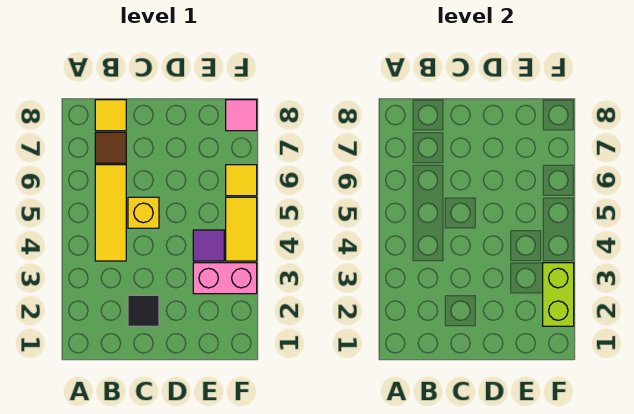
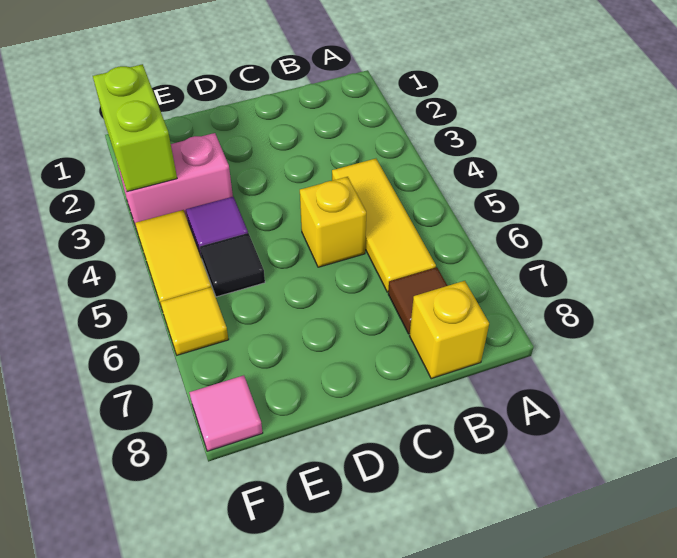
yellow 1x1 tile [95,100,126,131] -> yellow 1x1 brick [410,281,489,379]
black 1x1 tile [128,295,159,326] -> black 1x1 tile moved to [200,233,265,297]

